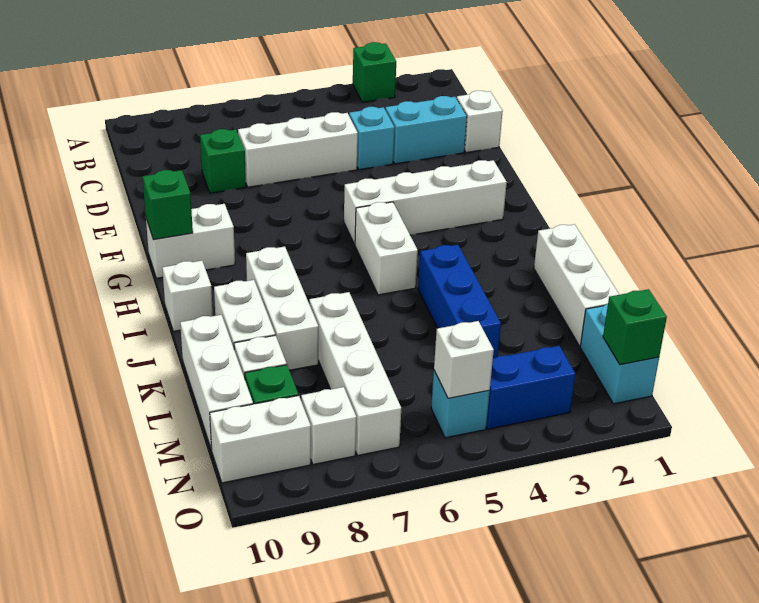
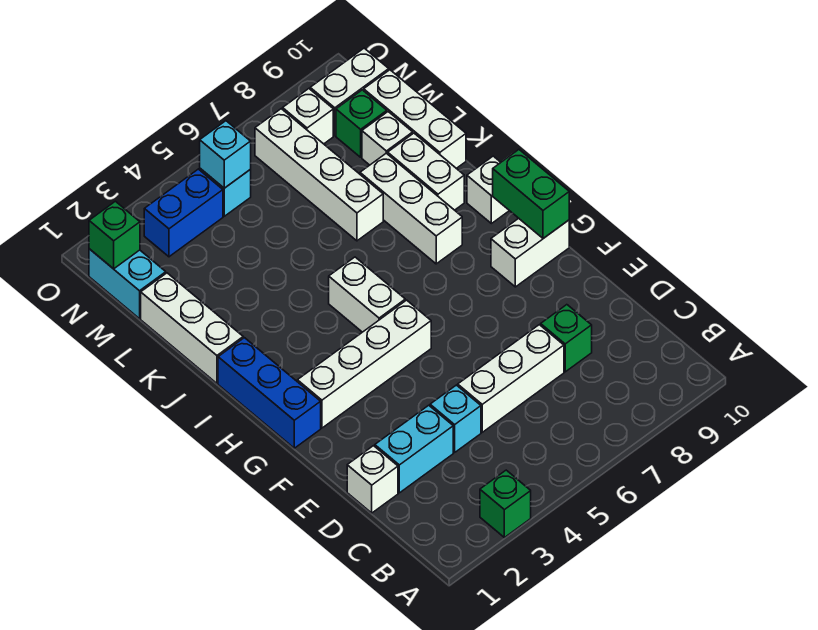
green 1x1 brick [142,170,193,240] -> green 1x2 brick [493,150,569,238]
blue 1x3 brick [418,244,501,358] -> blue 1x3 brick moved to [218,338,321,448]
white 1x1 brick [434,321,494,398] -> cyan 1x1 brick [200,121,251,188]

